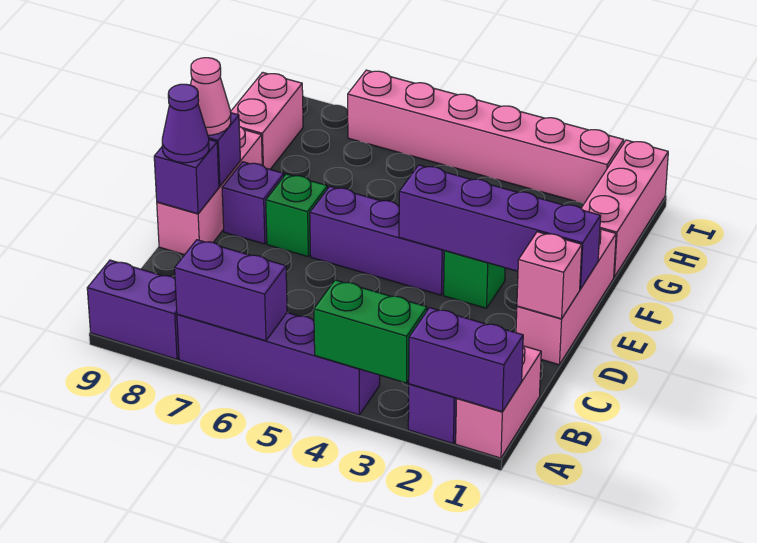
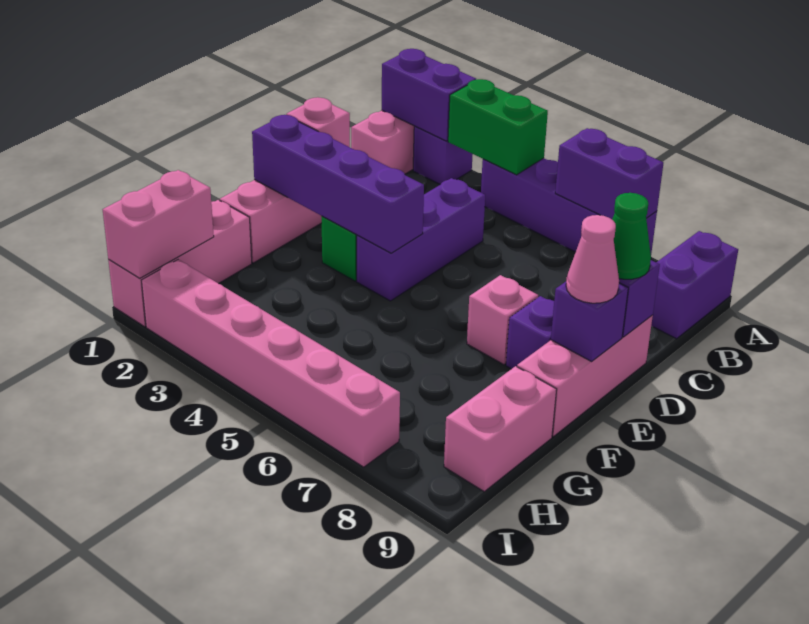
purple 1x2 brick [87,260,179,359] -> purple 1x2 brick turned to [651,231,738,339]
purple 1x1 cone [162,84,209,163] -> green 1x1 cone [612,193,651,279]
purple 1x3 brick [310,186,444,295] -> purple 1x3 brick turned to [357,178,485,301]
green 1x1 brick [266,174,327,256] -> pink 1x1 brick [467,275,538,365]
none -> pink 1x2 brick [103,170,214,278]

